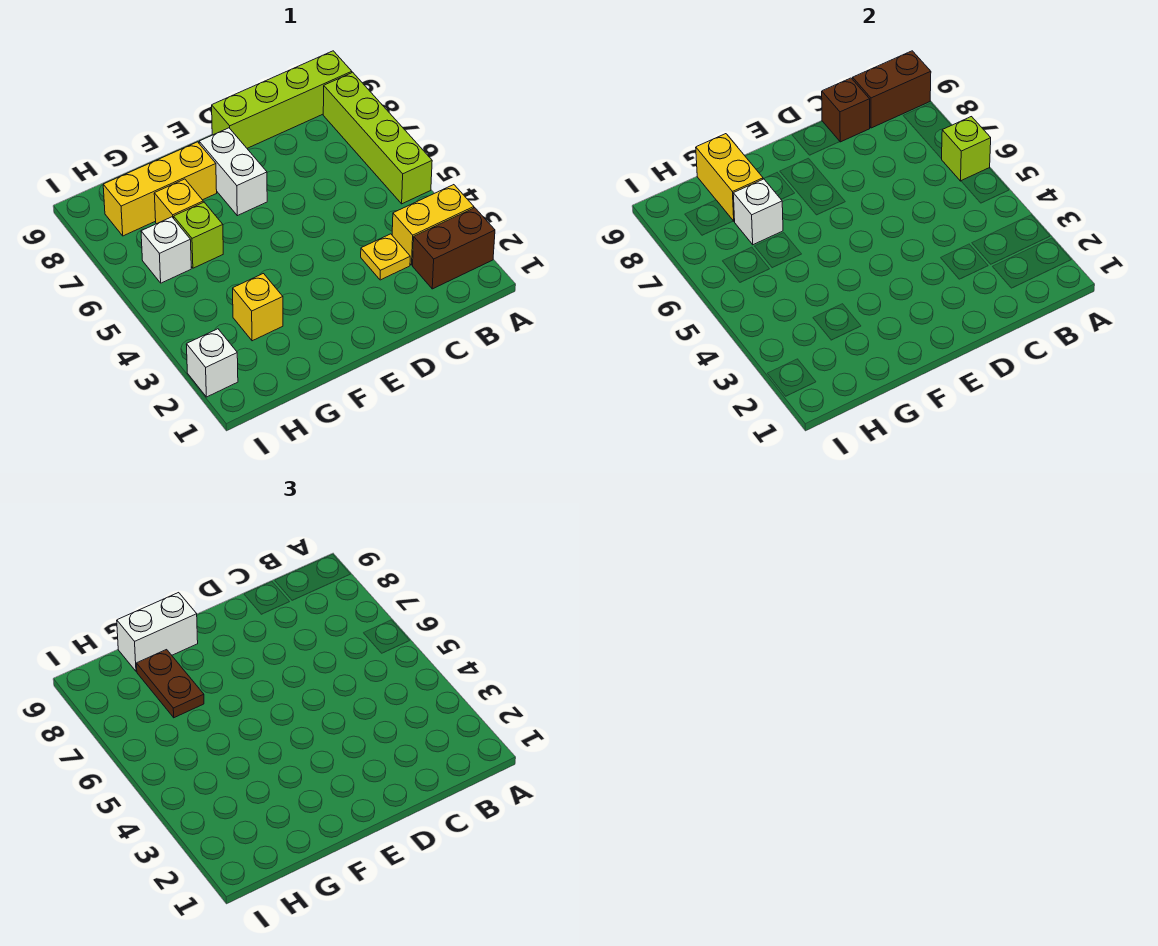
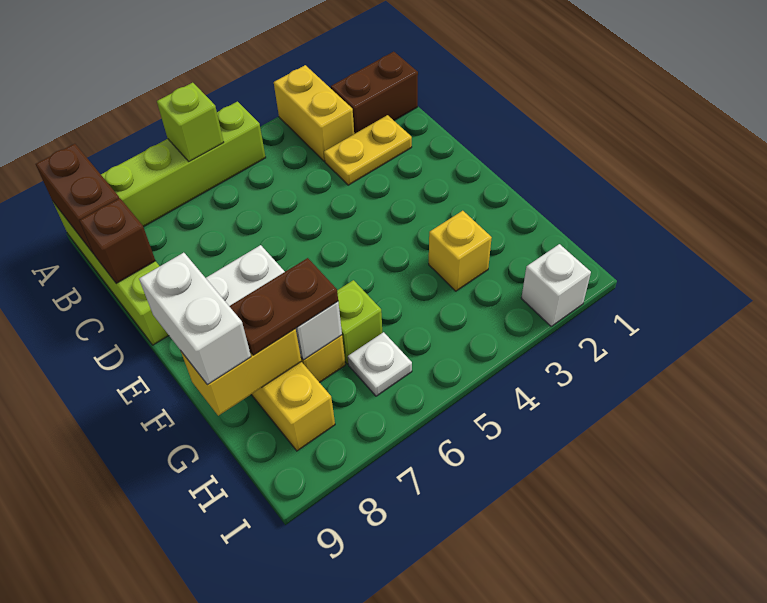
brown 1x2 brick [413,208,495,289] -> brown 1x2 brick turned to [331,52,418,134]
yellow 1x1 plate [361,234,410,280] -> yellow 1x2 plate [324,115,412,185]
white 1x1 brick [141,217,191,283] -> white 1x1 plate [348,332,412,396]

